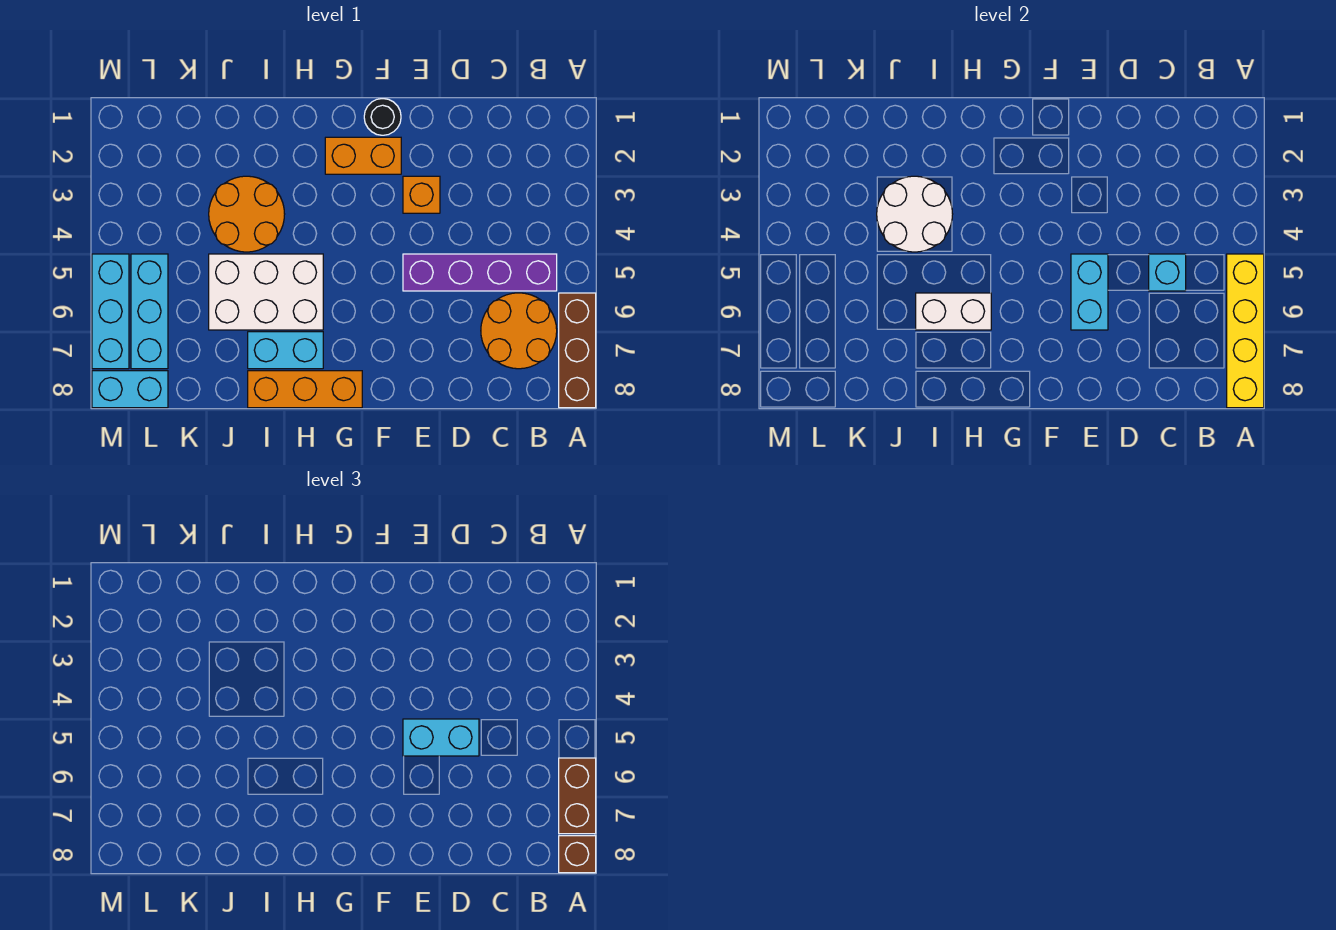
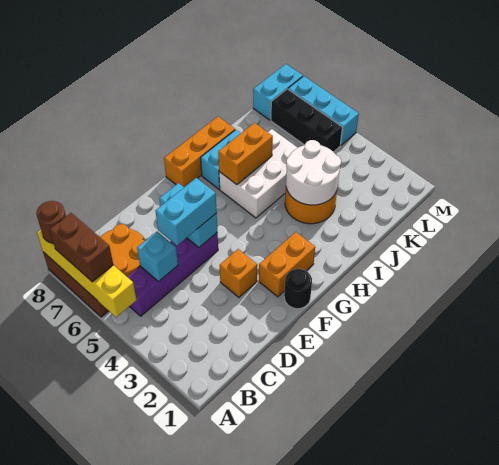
brown 1x1 brick [559,836,596,873] -> brown 1x1 round brick [36,201,66,243]
white 1x2 brick [916,293,991,330] -> orange 1x2 brick [218,123,273,185]
cyan 1x3 brick [131,254,168,369] -> black 1x3 brick [271,89,342,152]

